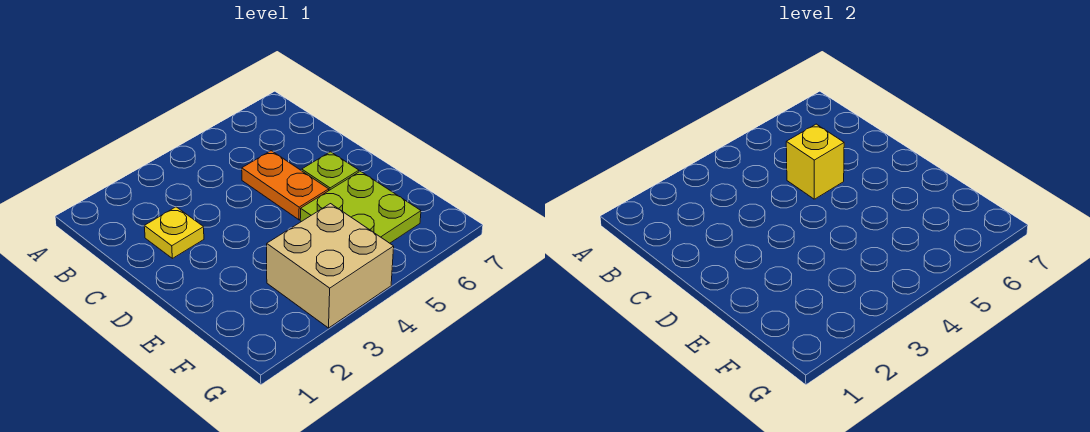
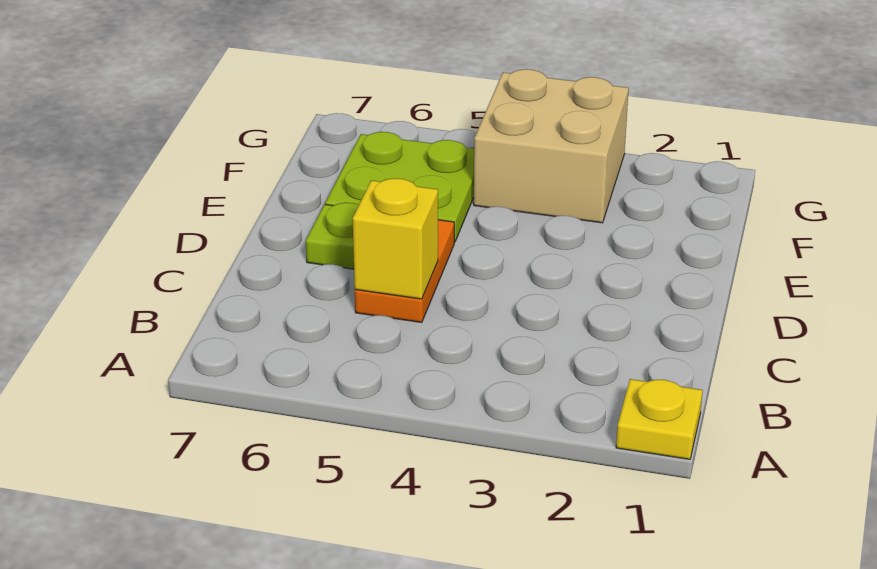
yellow 1x1 plate [144,207,204,258] -> yellow 1x1 plate moved to [616,379,703,459]

